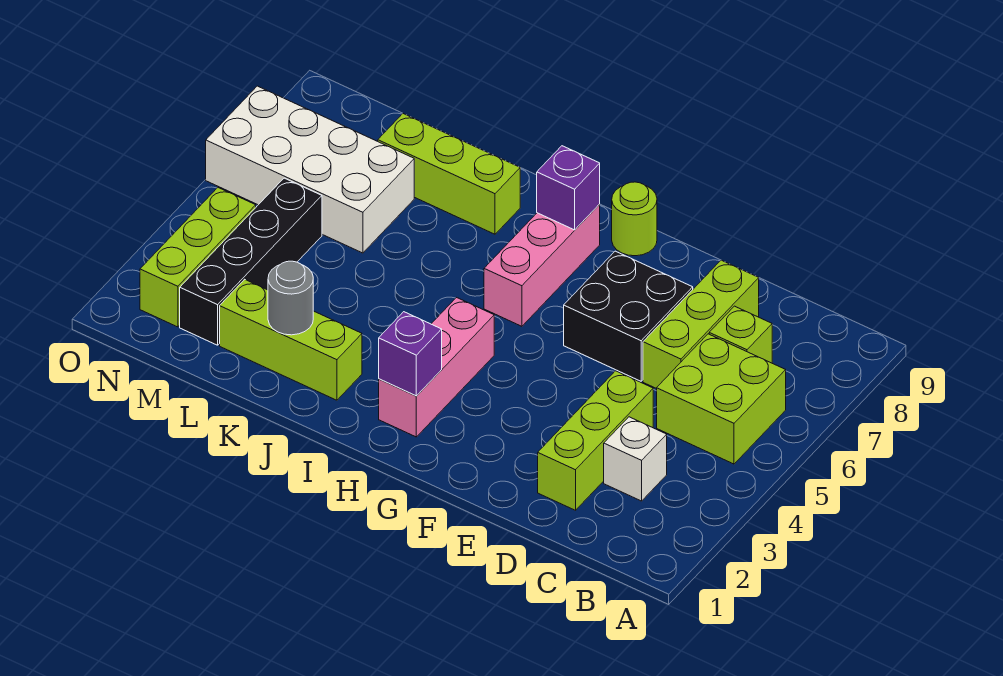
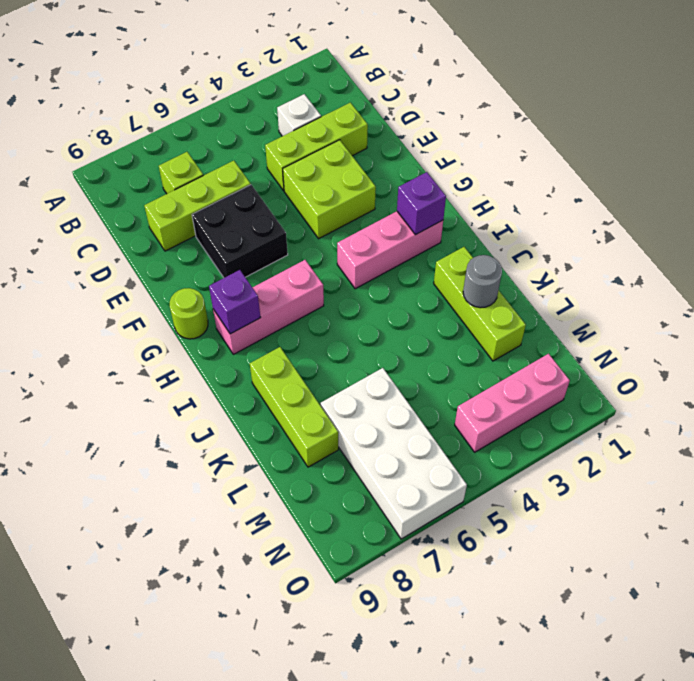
lime 2x2 brick [657,334,786,464] -> lime 2x2 brick moved to [283,140,376,239]
black 1x4 brick [180,178,322,345] -> none
lime 1x3 brick [140,188,256,327] -> pink 1x3 brick [455,354,570,452]

